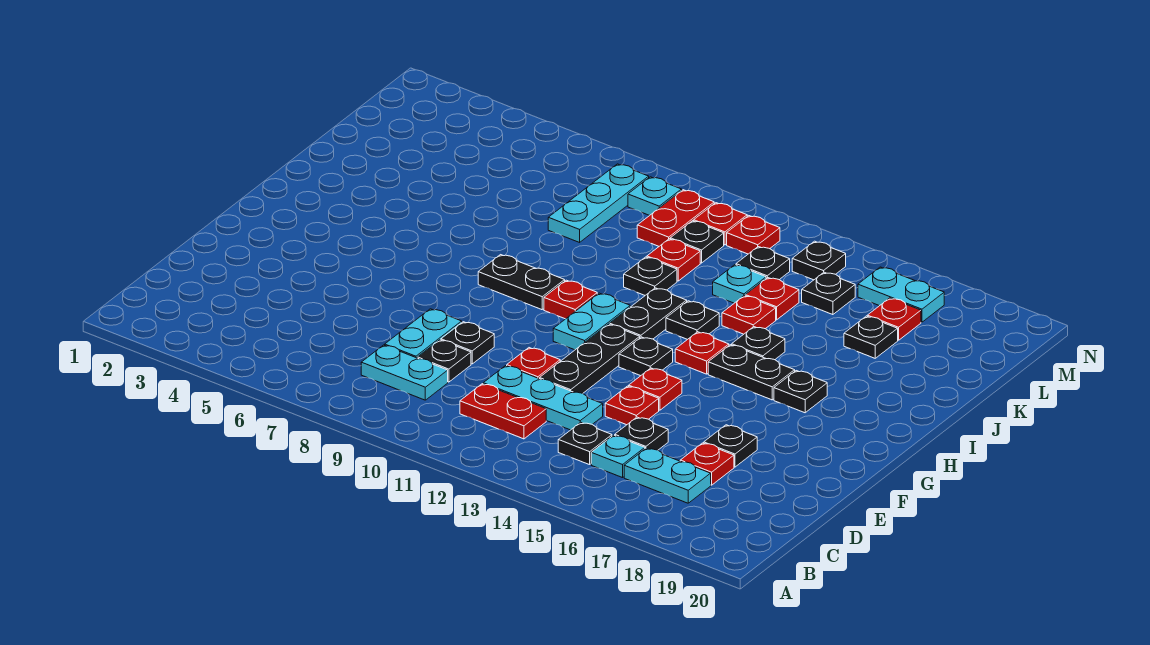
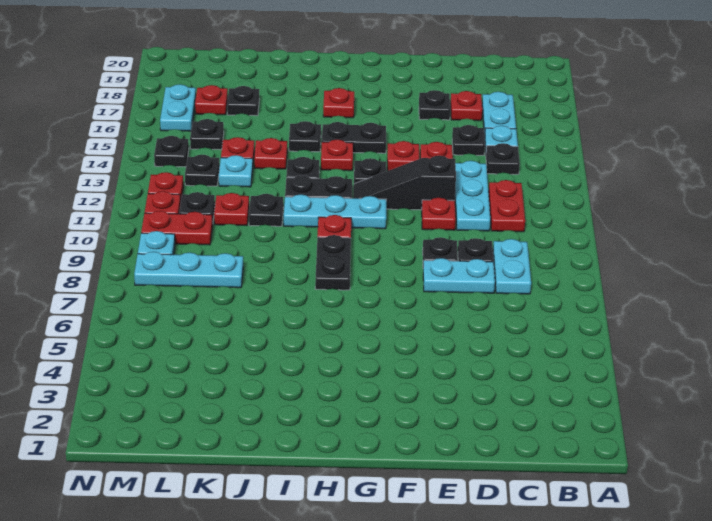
black 1x3 plate [540,324,640,393] -> black 1x3 slope [354,156,456,210]
cyan 1x2 plate [553,293,630,350] -> cyan 1x3 plate [284,195,386,229]
black 1x2 plate [708,345,795,400] -> black 1x2 plate turned to [322,122,386,153]
black 1x1 plate [774,371,827,413] -> red 1x1 plate [323,88,354,118]

